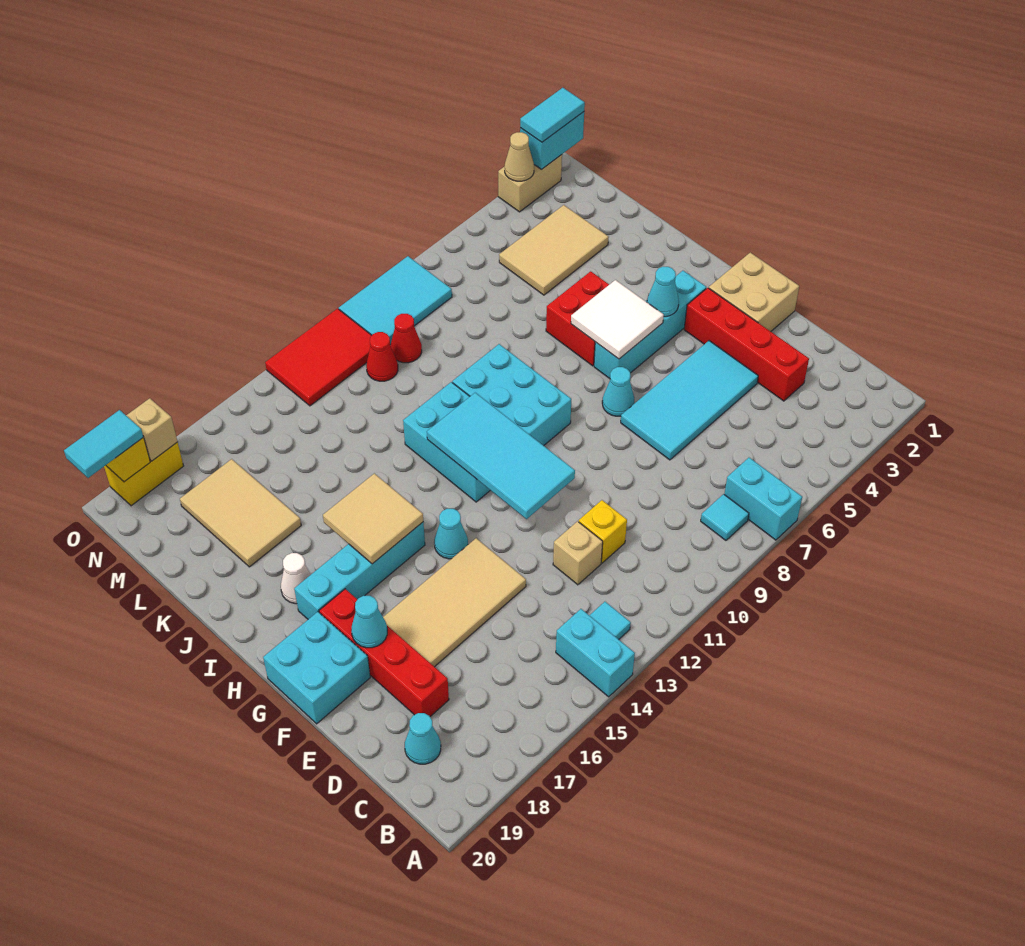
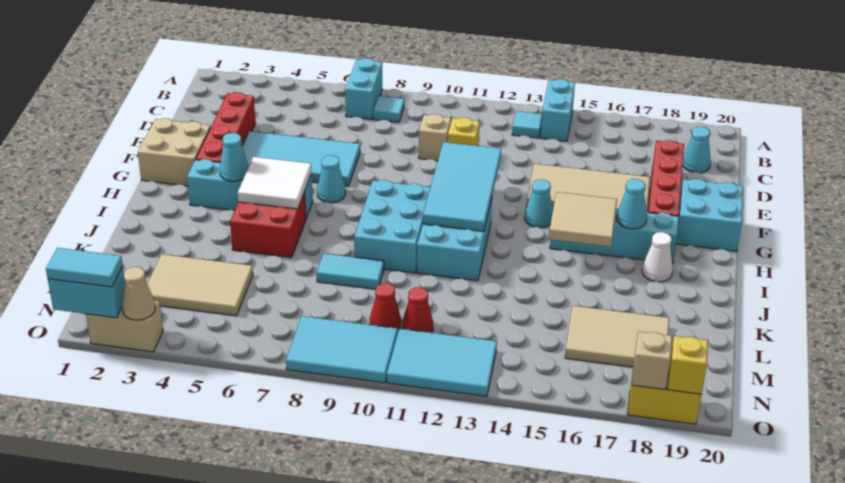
tan 1x1 brick [553,521,603,585] -> tan 1x1 brick moved to [419,114,451,161]
cyan 1x1 cone [351,596,387,648] -> cyan 1x1 cone moved to [617,179,647,229]
tan 2x3 tile [180,459,301,567] -> tan 2x3 tile turned to [565,306,669,367]
red 2x3 tile [265,309,372,406] -> cyan 2x3 tile [387,329,497,396]
cyan 1x2 tile [64,410,143,478] -> cyan 1x2 tile moved to [317,253,384,289]

